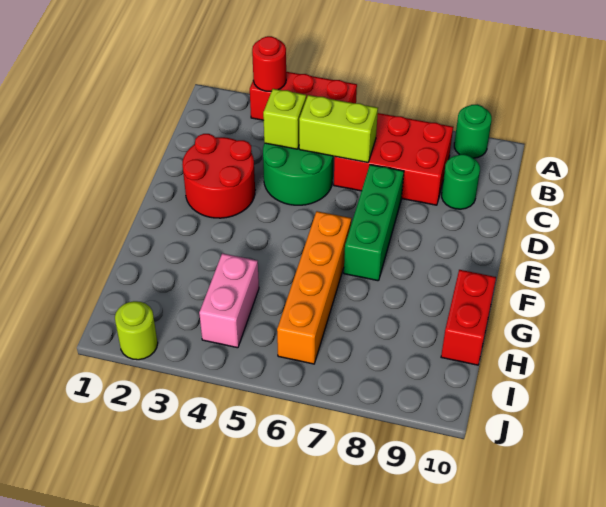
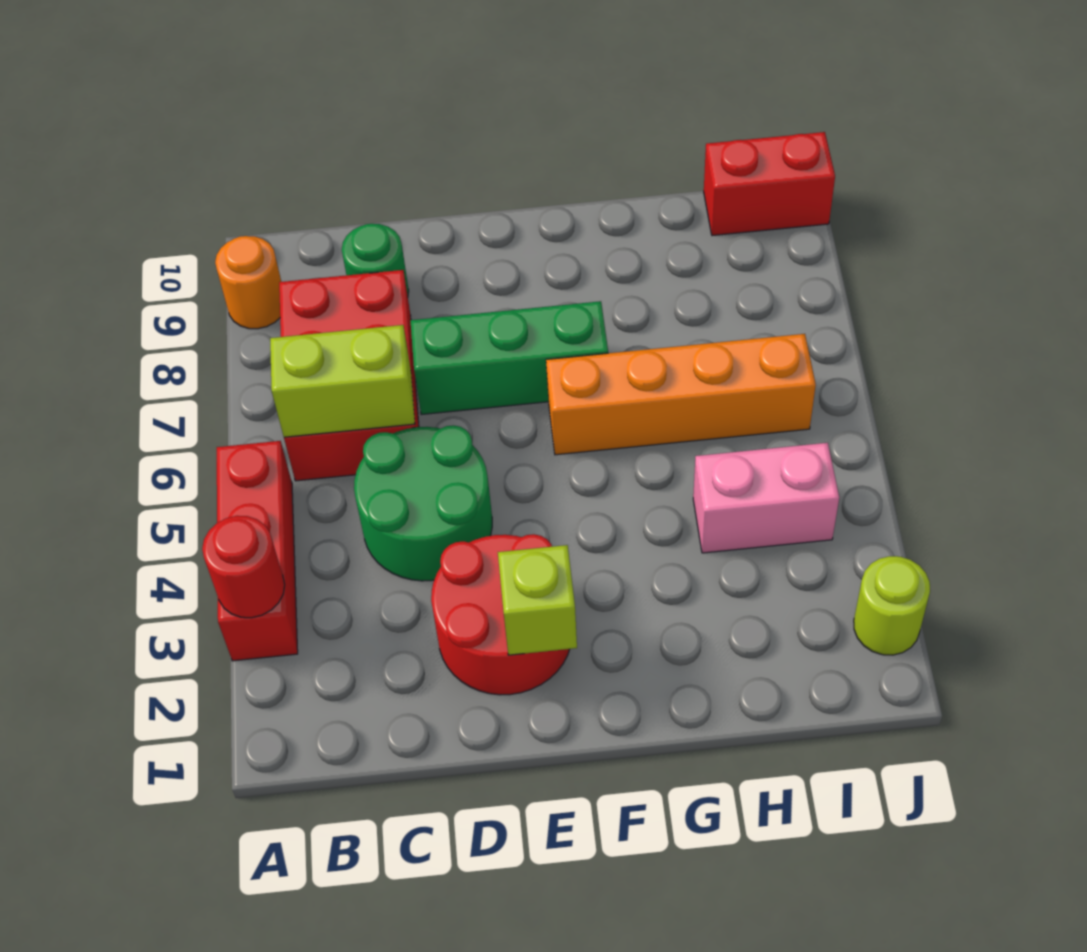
green 1x1 round brick [454,104,492,158] -> orange 1x1 round brick [215,236,281,329]
lime 1x1 brick [263,89,306,149] -> lime 1x1 brick moved to [498,545,577,655]
lime 1x2 brick [299,95,378,163] -> lime 1x2 brick turned to [270,325,415,437]
red 1x2 brick [441,270,496,365] -> red 1x2 brick moved to [704,132,835,236]

